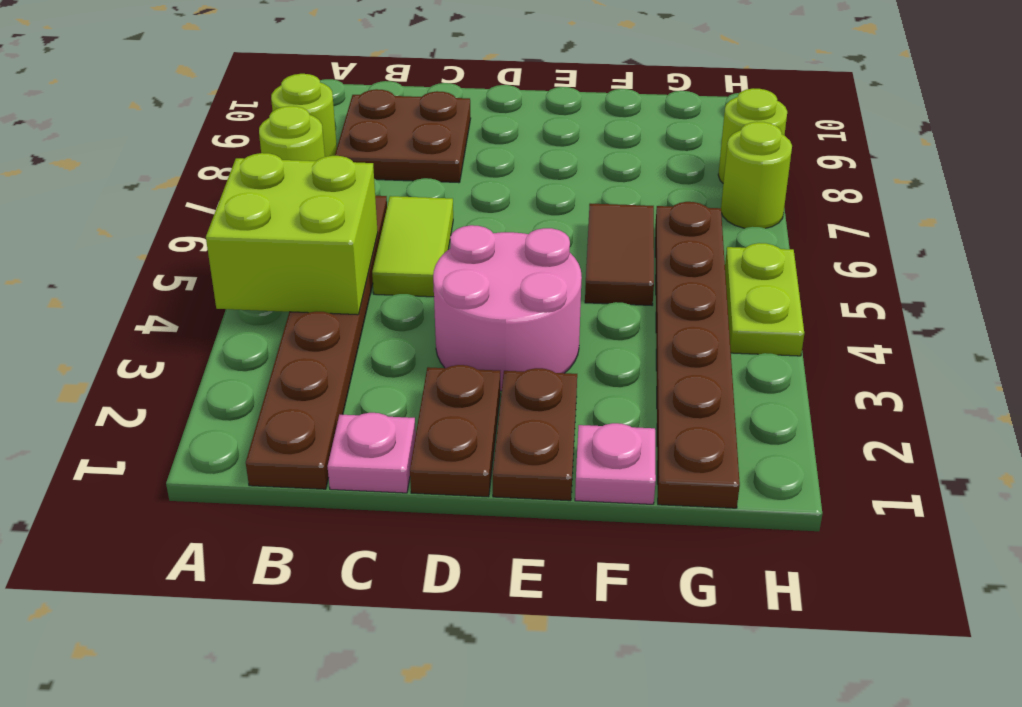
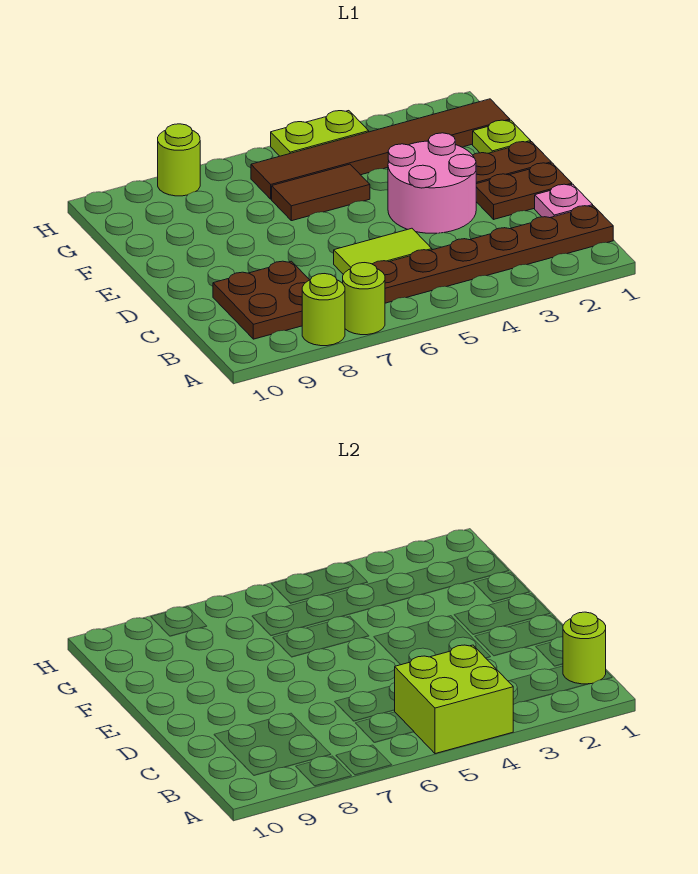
pink 1x1 plate [575,423,656,504] -> lime 1x1 plate [473,120,531,153]
brown 1x6 plate [655,202,740,508] -> brown 1x6 tile [251,99,510,199]
lime 1x1 round brick [721,122,792,228] -> lime 1x1 round brick moved to [563,612,606,684]

